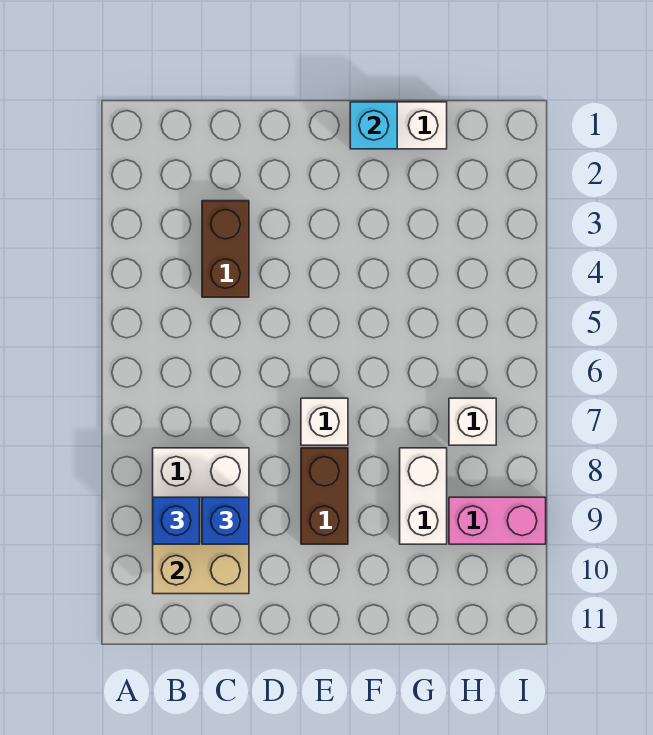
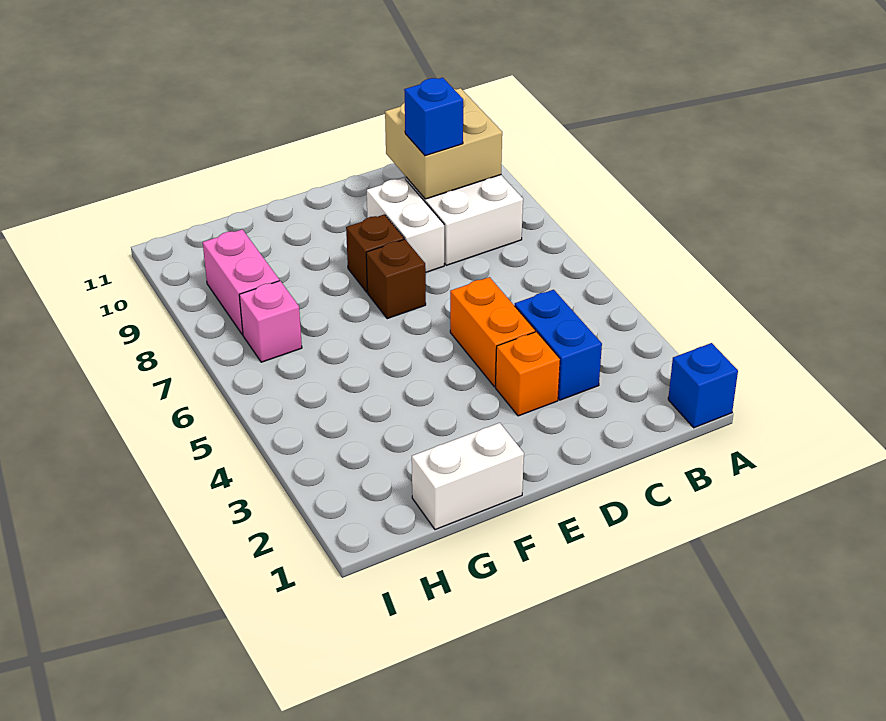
blue 1x1 brick [153,497,200,544] -> blue 1x1 brick moved to [668,343,738,428]
brown 1x2 brick [202,201,249,297] -> blue 1x2 brick [515,290,602,400]
none -> orange 1x1 brick [496,332,560,416]
none -> orange 1x2 brick [450,277,535,387]
white 1x1 brick [301,398,348,445] -> brown 1x1 brick [366,239,426,319]
brown 1x2 brick [301,448,348,544] -> brown 1x1 brick [346,214,404,292]
cyan 1x1 brick [350,102,397,149] -> none
white 1x2 brick [400,448,447,544] -> white 1x2 brick moved to [367,178,444,272]
white 1x1 brick [449,398,496,445] -> pink 1x1 brick [239,281,302,362]
pink 1x2 brick [449,497,546,544] -> pink 1x2 brick turned to [203,229,279,335]

